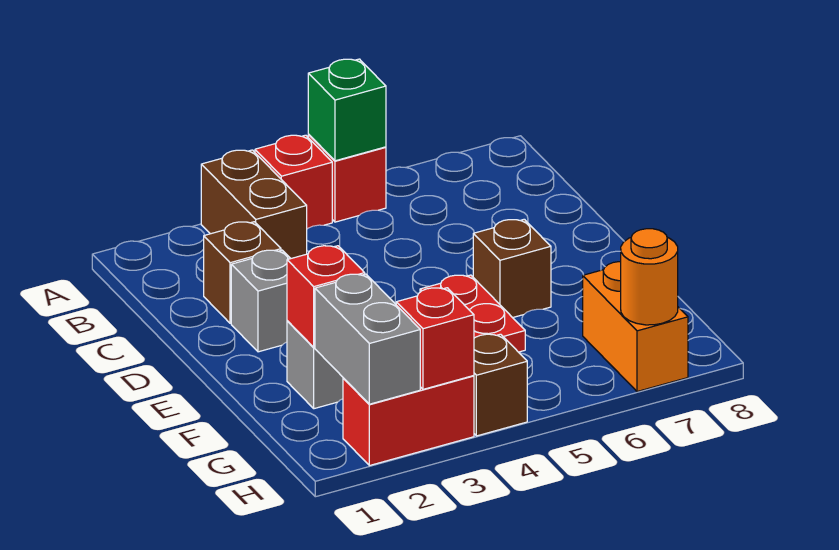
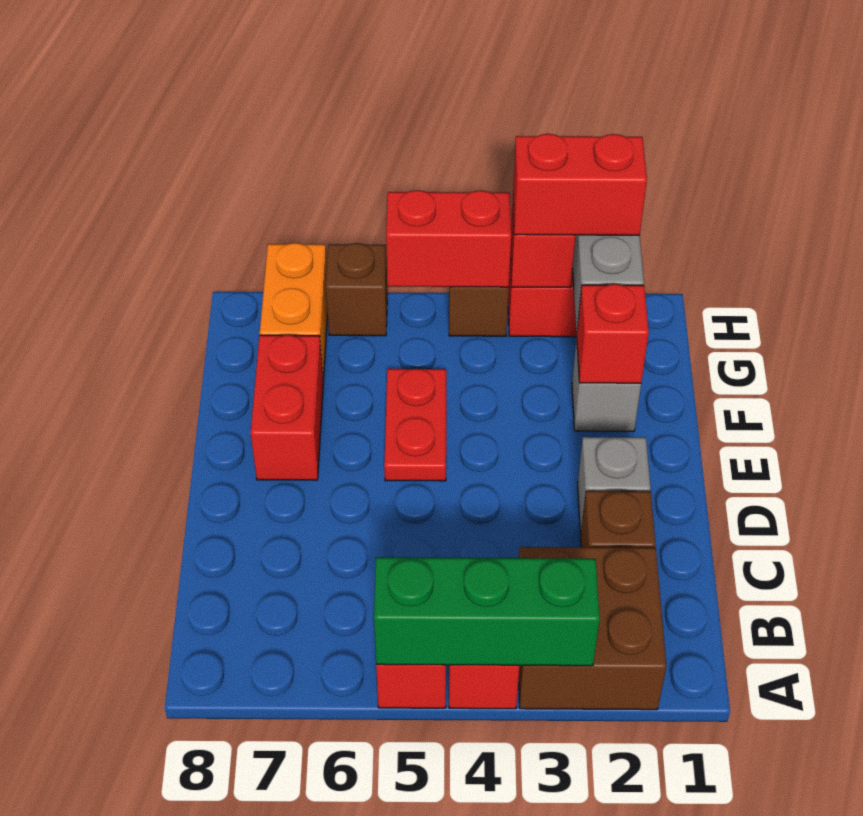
brown 1x2 brick [201,150,307,258] -> brown 2x2 brick [519,547,666,710]
green 1x1 brick [308,59,386,161] -> green 1x3 brick [374,557,600,666]
brown 1x1 brick [473,219,551,318] -> brown 1x1 brick moved to [326,243,387,336]
none -> red 1x2 brick [251,335,323,480]
none -> red 1x2 brick [513,134,647,235]
none -> red 1x2 brick [386,190,511,287]
orange 1x1 round brick [621,229,678,325] -> none

